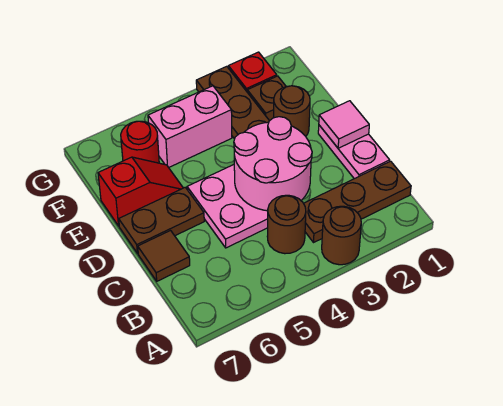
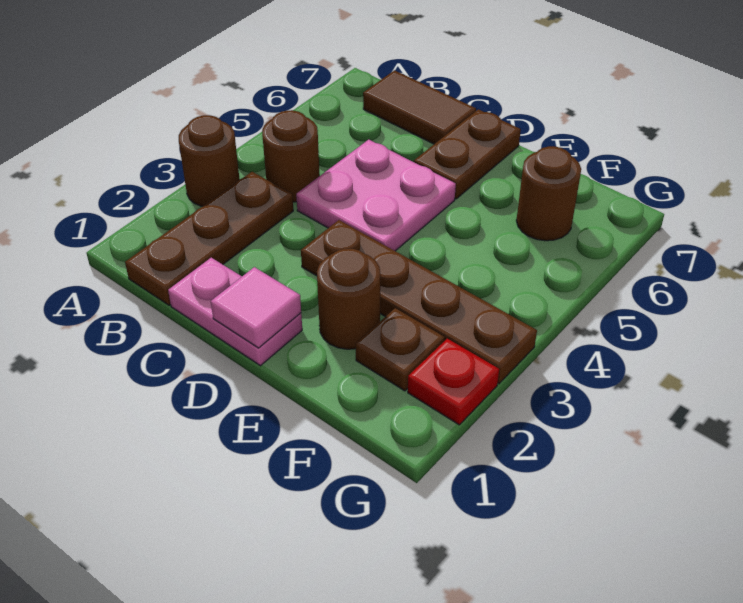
pink 2x2 round brick [234,117,312,211] -> none
brown 1x1 tile [138,231,190,281] -> brown 1x2 tile [363,70,476,144]
red 1x2 slope [98,157,183,226] -> none
pink 1x2 brick [148,86,232,168] -> none
red 1x1 round brick [121,121,159,163] -> brown 1x1 round brick [516,146,581,241]

